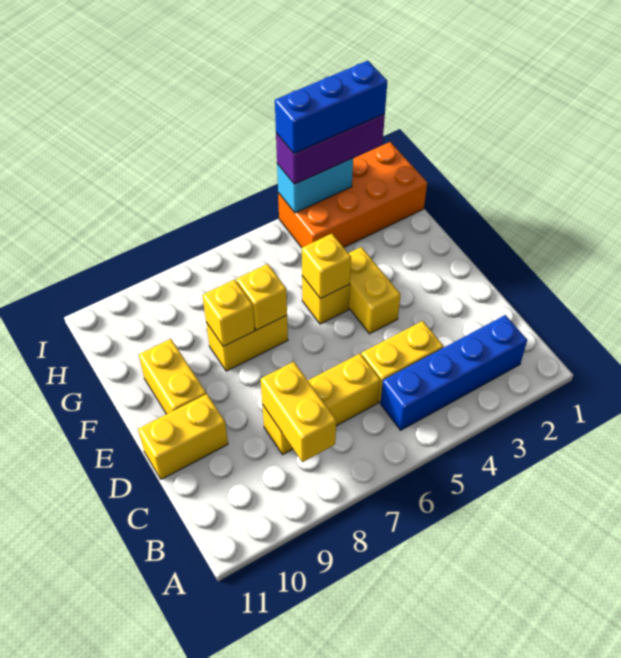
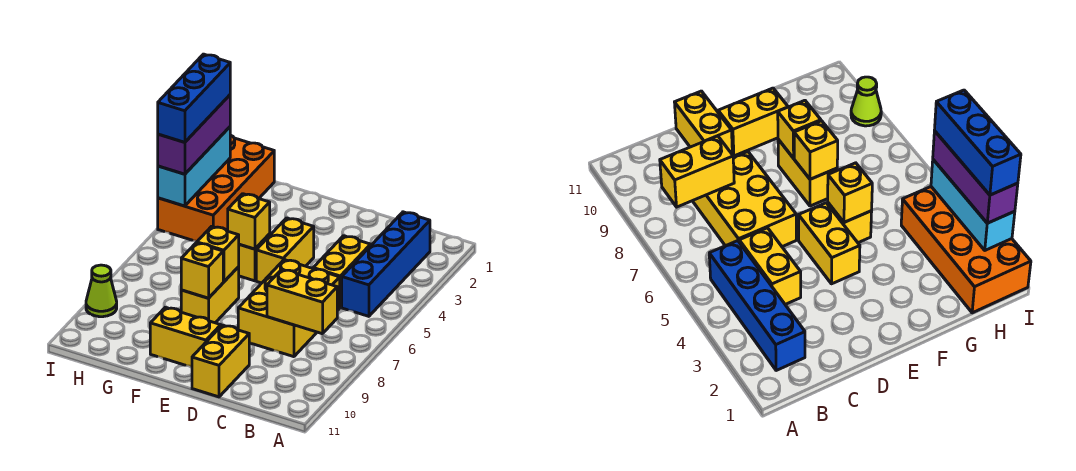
yellow 1x3 brick [262,354,380,455] -> yellow 2x3 brick [238,260,340,357]
yellow 1x2 brick [349,247,401,334] -> yellow 1x2 brick turned to [256,218,314,283]
cyan 1x2 brick [277,158,354,213] -> cyan 1x3 brick [158,127,230,206]
none -> lime 1x1 cone [86,265,117,317]

